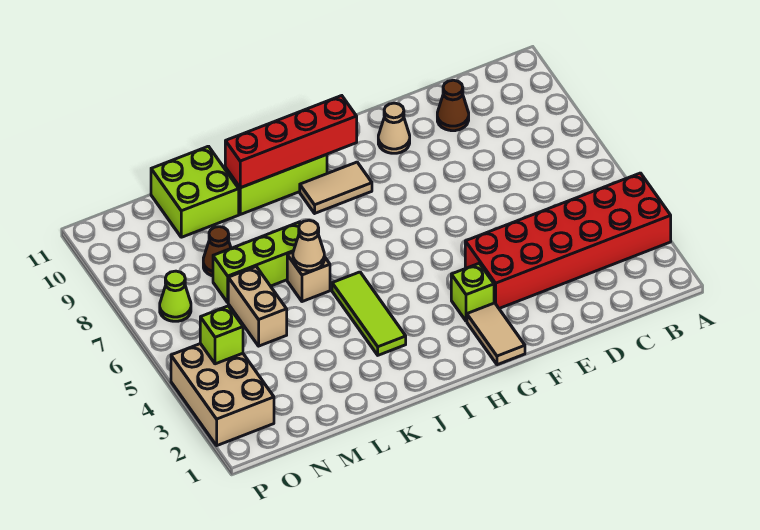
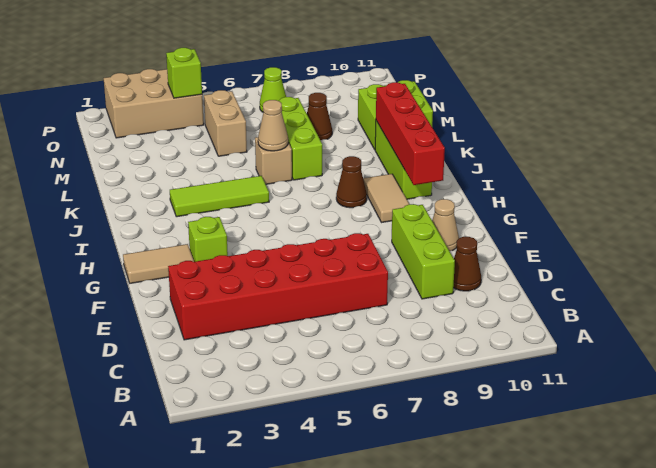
red 2x6 brick [465,173,671,308] -> red 2x6 brick turned to [168,233,388,340]
none -> lime 1x3 brick [392,204,455,299]
none -> brown 1x1 cone [336,156,367,208]
tan 1x2 brick [228,267,287,346] -> tan 1x2 brick turned to [204,90,247,156]

